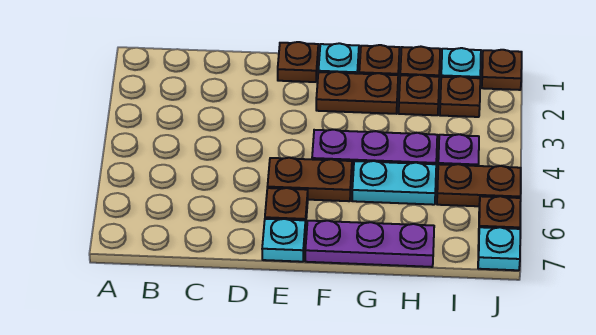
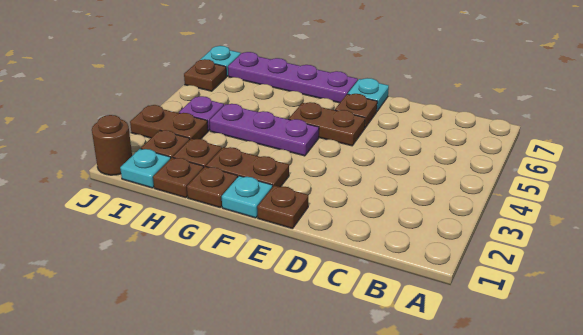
purple 1x3 plate [305,221,434,267] -> purple 1x4 plate [228,52,358,103]
cyan 1x2 plate [352,161,436,205] -> none
brown 1x2 plate [437,164,521,206] -> brown 1x2 plate moved to [130,105,208,139]
brown 1x1 plate [482,50,522,90] -> brown 1x1 round brick [92,115,132,175]

